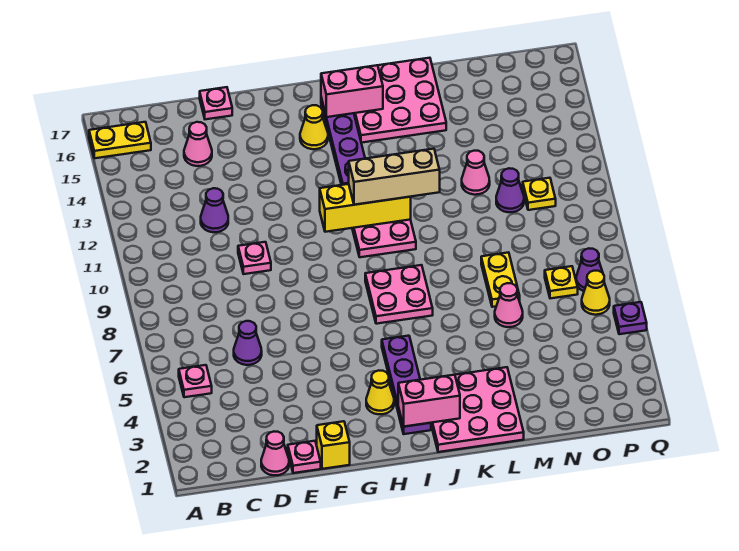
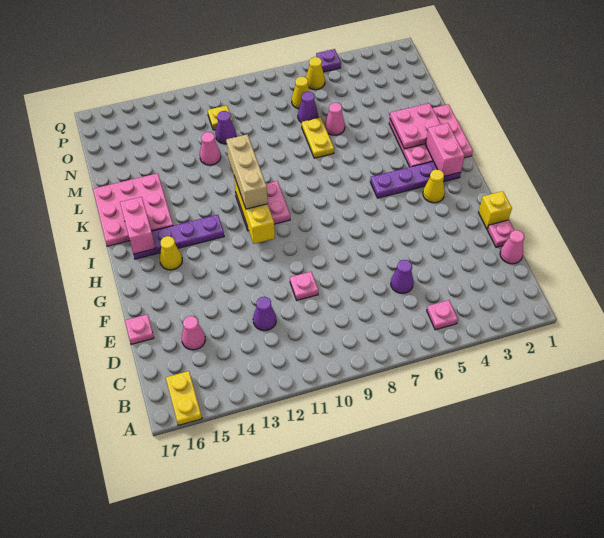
pink 2x2 plate [365,265,433,324] -> pink 2x2 plate moved to [390,103,441,149]
yellow 1x2 plate [481,252,520,307] -> yellow 1x2 plate turned to [302,117,334,158]
yellow 1x1 plate [545,266,578,298] -> yellow 1x1 cone [292,77,310,109]
purple 1x1 cone [576,248,603,291] -> purple 1x1 cone moved to [298,92,318,123]

